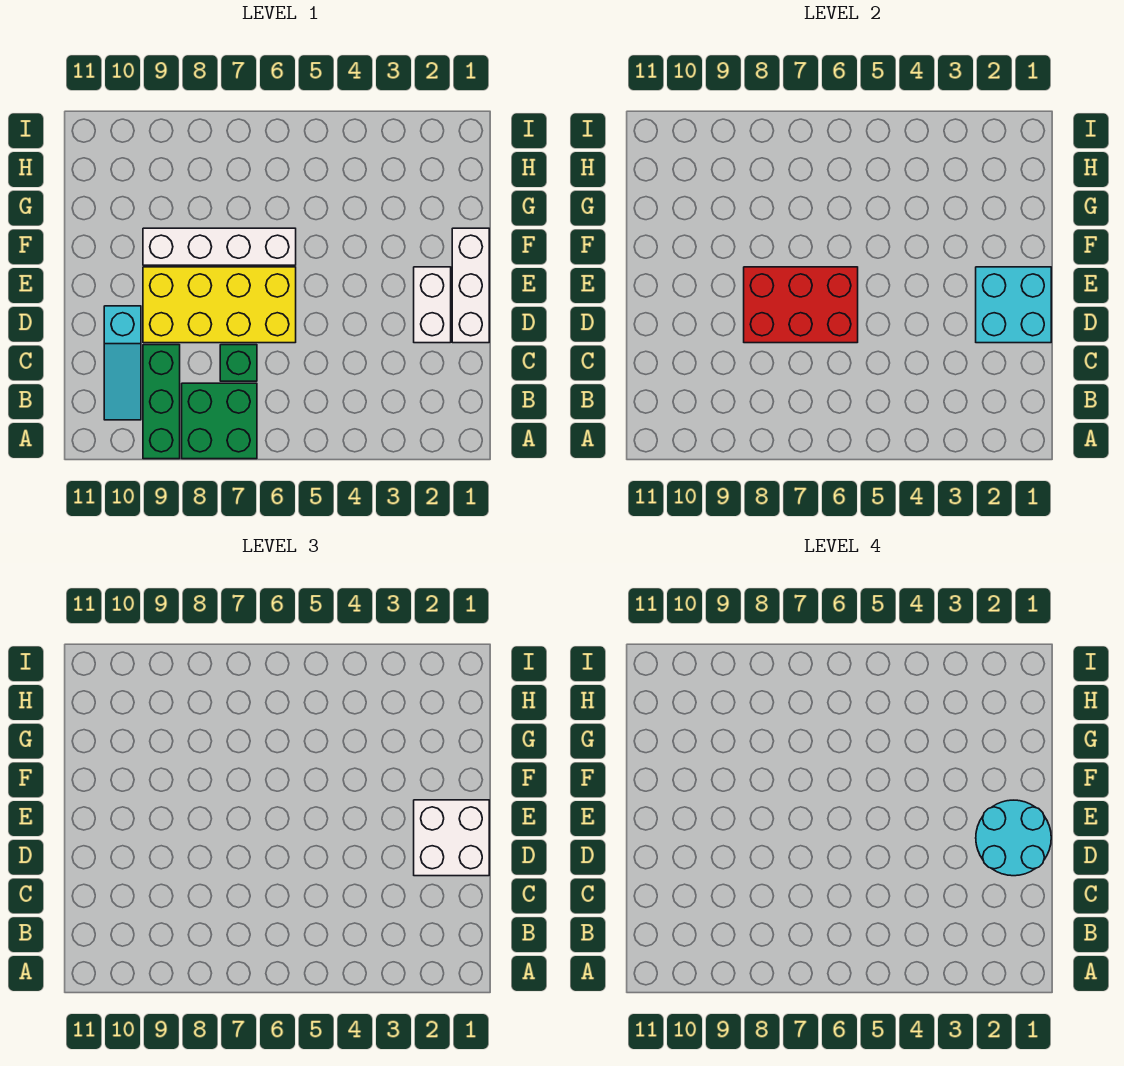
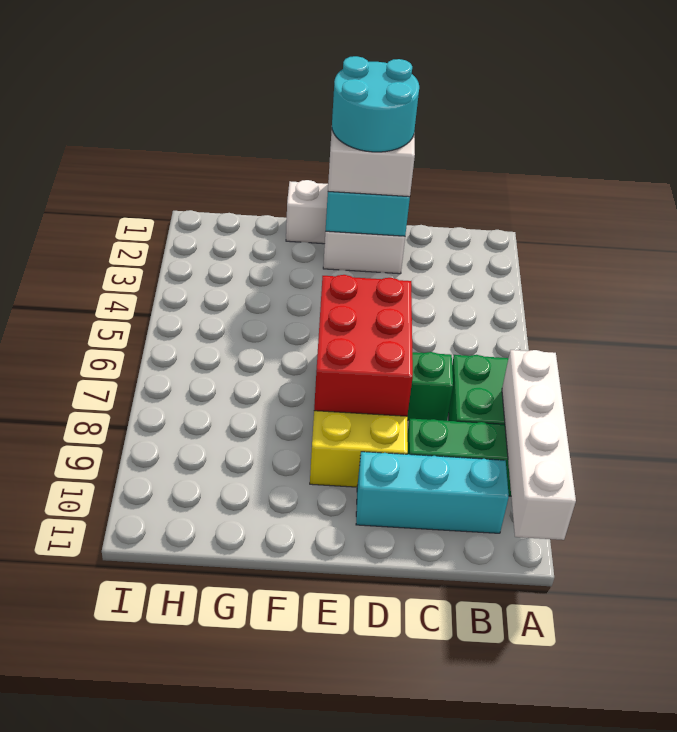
cyan 1x3 slope [104,306,141,420] -> cyan 1x3 brick [356,452,509,533]
white 1x4 brick [143,228,296,265] -> white 1x4 brick moved to [502,350,576,540]

